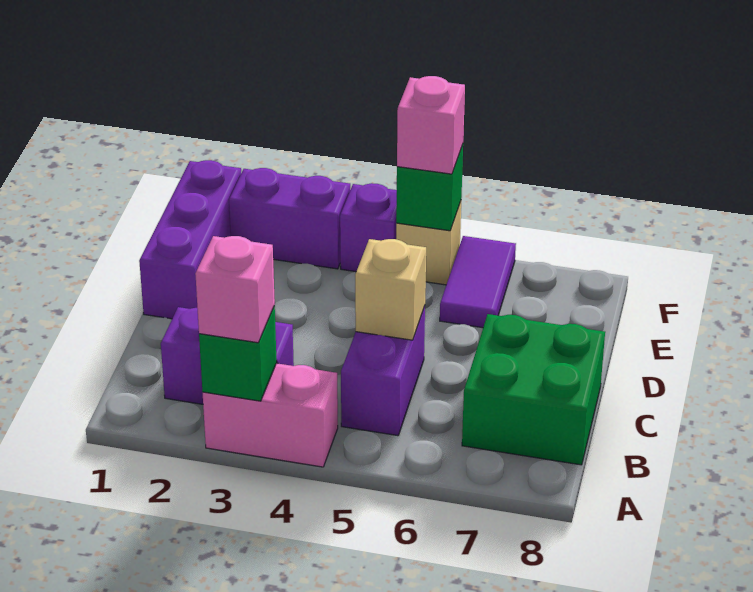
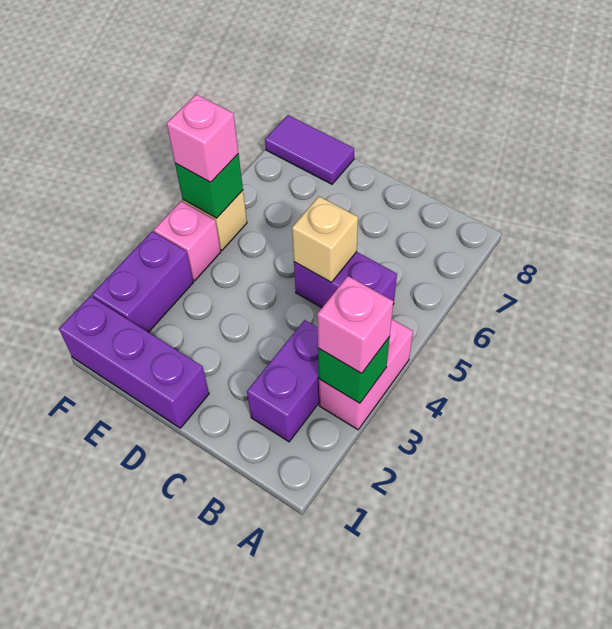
green 2x2 brick [462,314,605,465] -> none
purple 1x2 tile [440,236,516,328] -> purple 1x2 tile moved to [265,115,354,184]
purple 1x1 brick [340,183,397,272] -> pink 1x1 brick [154,201,221,281]

